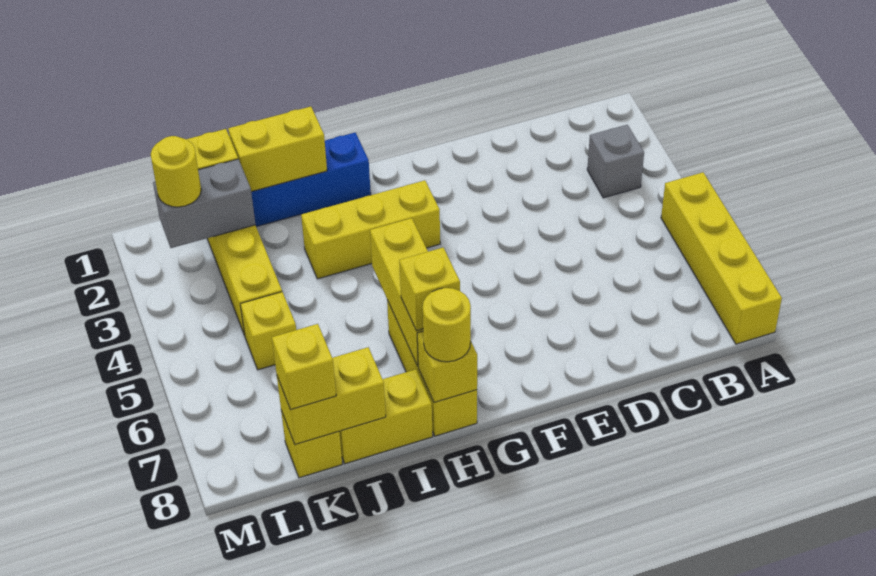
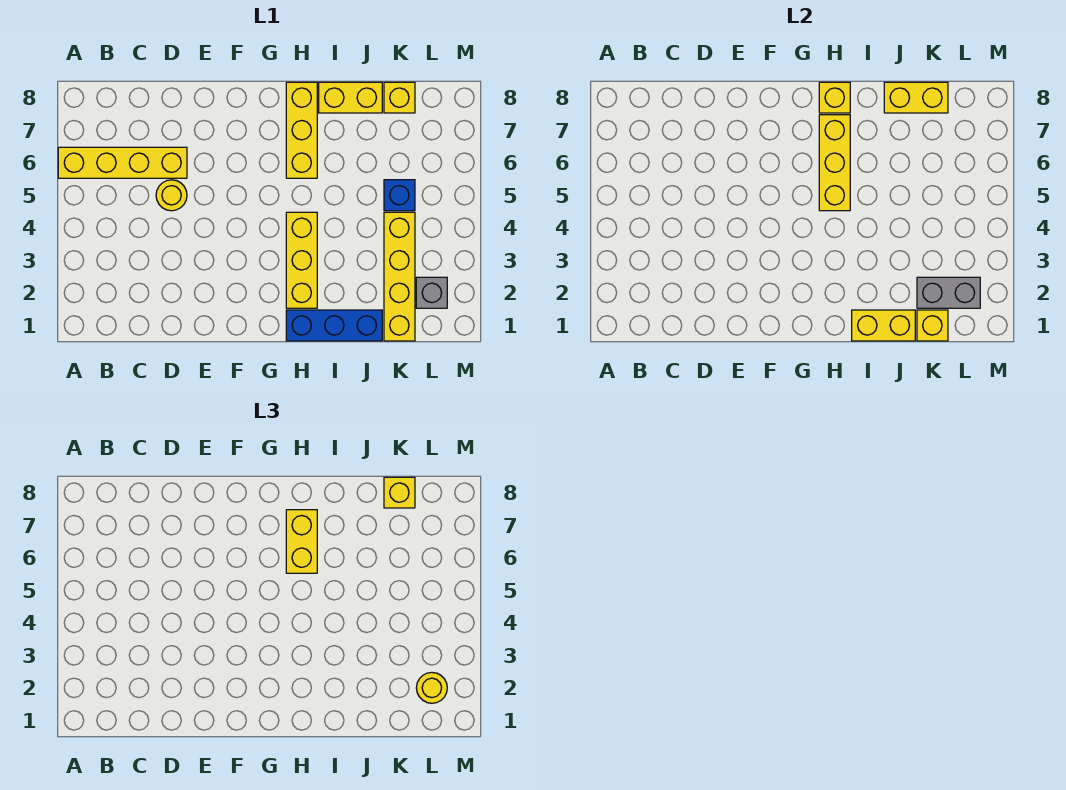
yellow 1x4 brick [661,172,782,344] -> yellow 1x4 brick turned to [58,147,187,178]
grey 1x1 brick [587,125,644,198] -> grey 1x1 brick moved to [416,277,447,308]
yellow 1x3 brick [301,180,440,279] -> yellow 1x3 brick turned to [286,212,317,308]
yellow 1x1 brick [399,248,460,331] -> yellow 1x2 brick [286,510,317,573]
yellow 1x1 round brick [423,288,471,362] -> yellow 1x1 round brick moved to [156,180,187,211]
yellow 1x1 brick [240,292,296,370] -> blue 1x1 brick [384,180,415,211]

